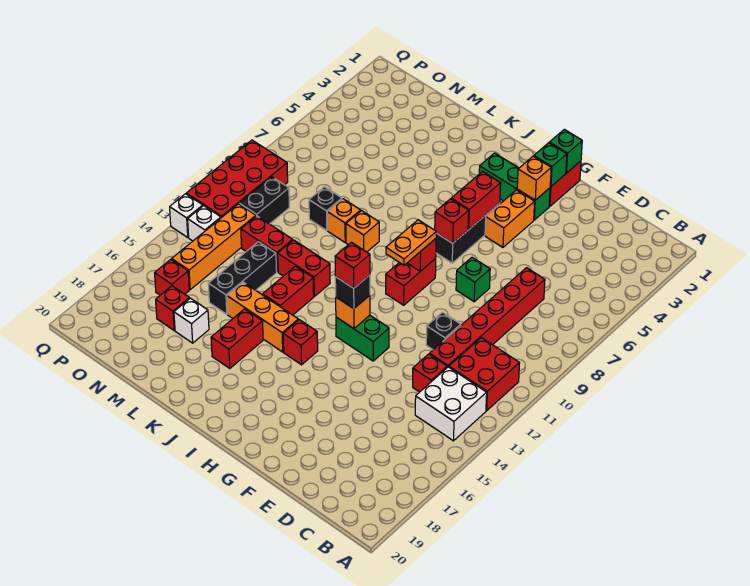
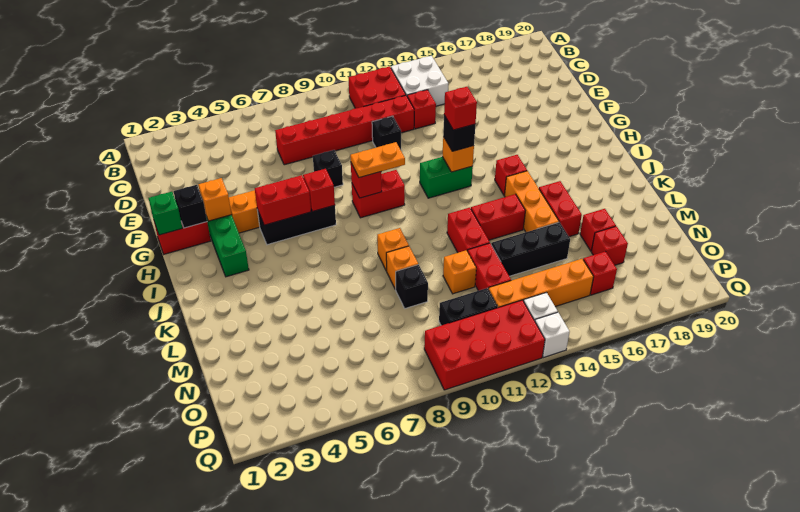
green 1x1 brick [456,257,490,302] -> black 1x1 brick [313,150,343,187]
green 1x1 brick [534,143,567,187] -> black 1x1 brick [174,185,207,228]
green 1x2 brick [336,315,389,361] -> green 1x2 brick turned to [420,157,473,198]
red 1x2 brick [211,309,263,369] -> red 1x2 brick turned to [539,181,582,237]
none -> orange 1x1 brick [443,250,476,294]
white 1x1 brick [174,298,209,343] -> red 1x1 brick [580,209,616,251]

